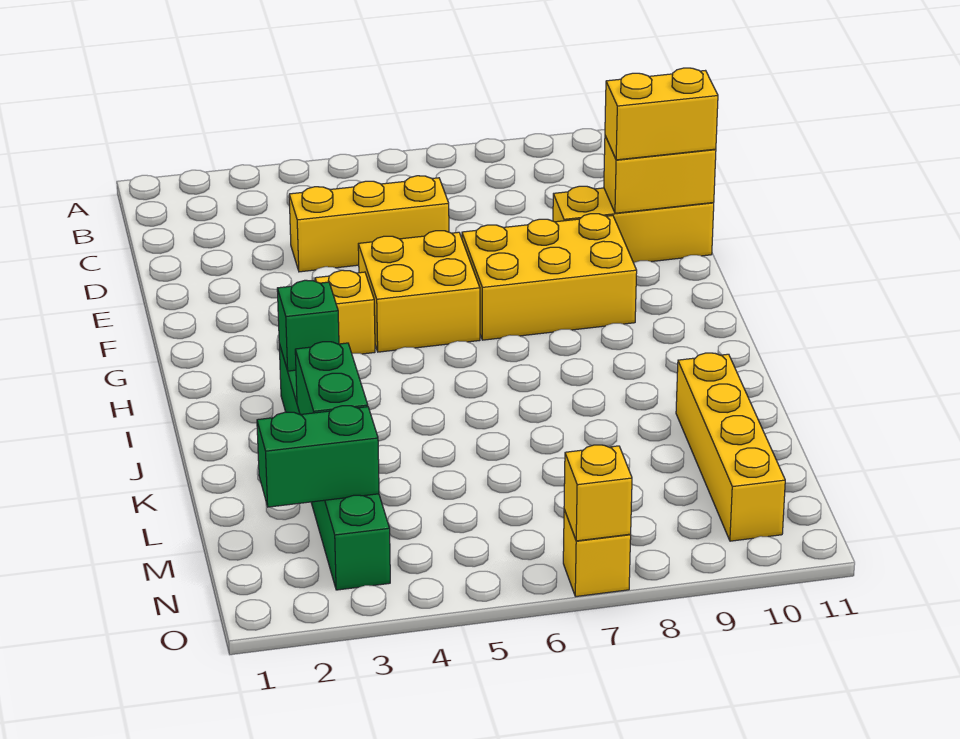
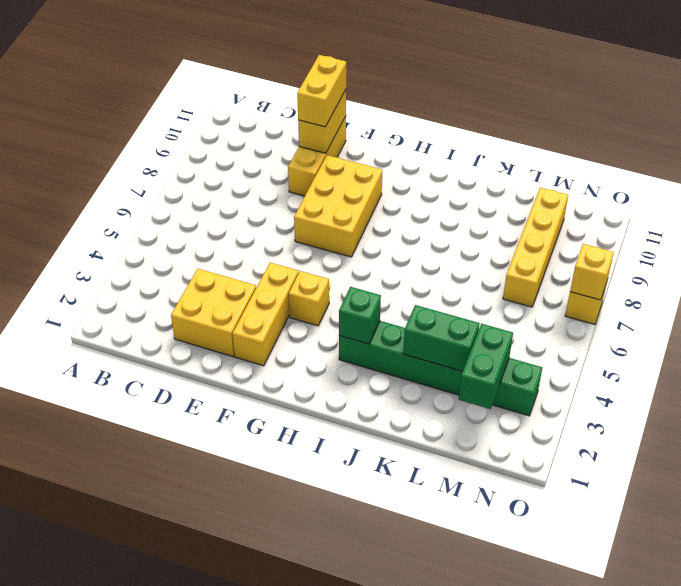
yellow 1x3 brick [289,176,449,272] -> yellow 1x3 brick moved to [232,263,299,366]
yellow 2x2 brick [358,231,480,352] -> yellow 2x2 brick moved to [171,269,256,357]
yellow 1x4 brick [676,353,785,541] -> yellow 1x4 brick turned to [503,187,568,307]

